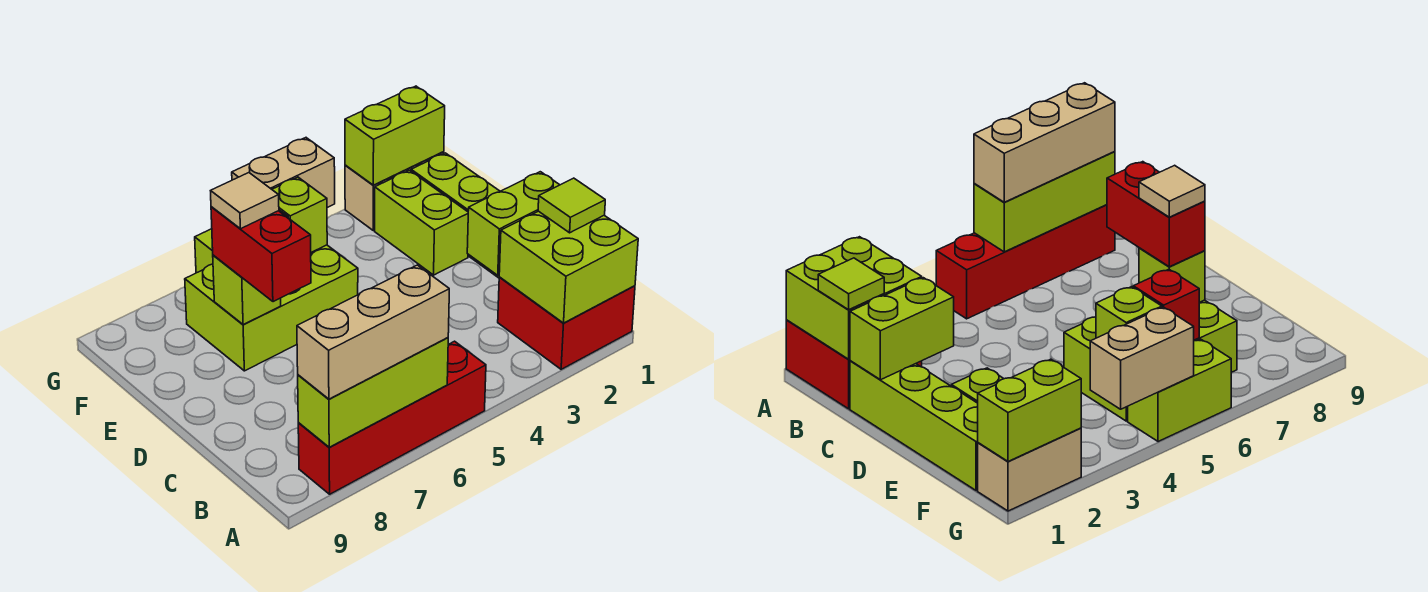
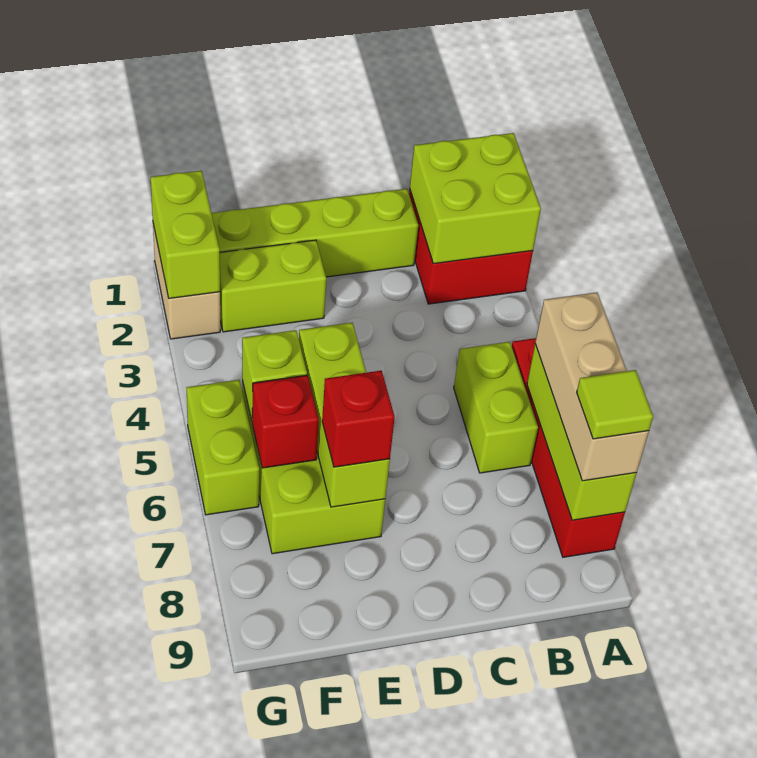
lime 1x1 tile [538,178,605,233] -> lime 1x1 tile moved to [577,370,653,439]
lime 1x2 brick [467,172,559,275] -> lime 1x2 brick moved to [454,342,538,473]
red 1x2 brick [211,207,311,302] -> red 1x1 brick [322,371,395,467]
lime 1x1 brick [213,255,281,325] -> lime 1x3 brick [299,323,390,507]
tan 1x1 tile [211,173,279,229] -> none
tan 1x2 brick [232,138,335,207] -> none

